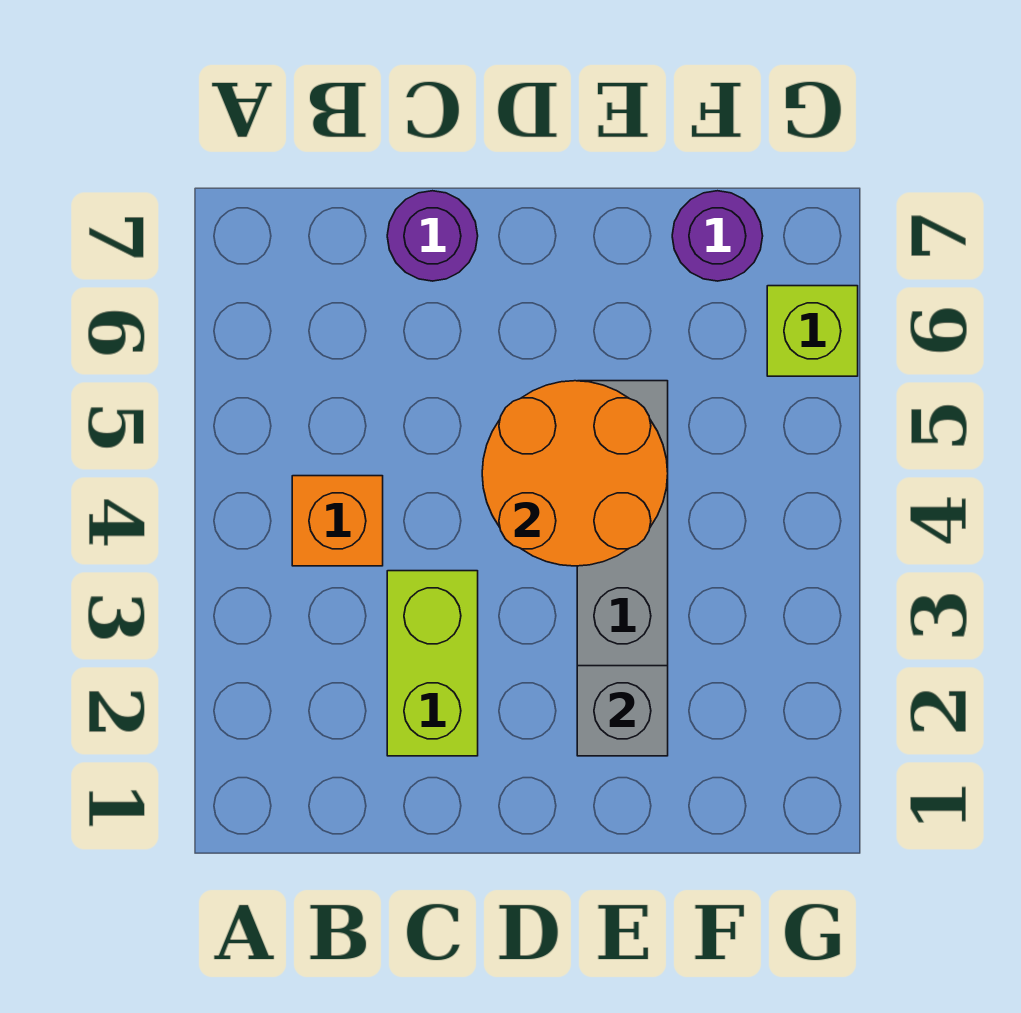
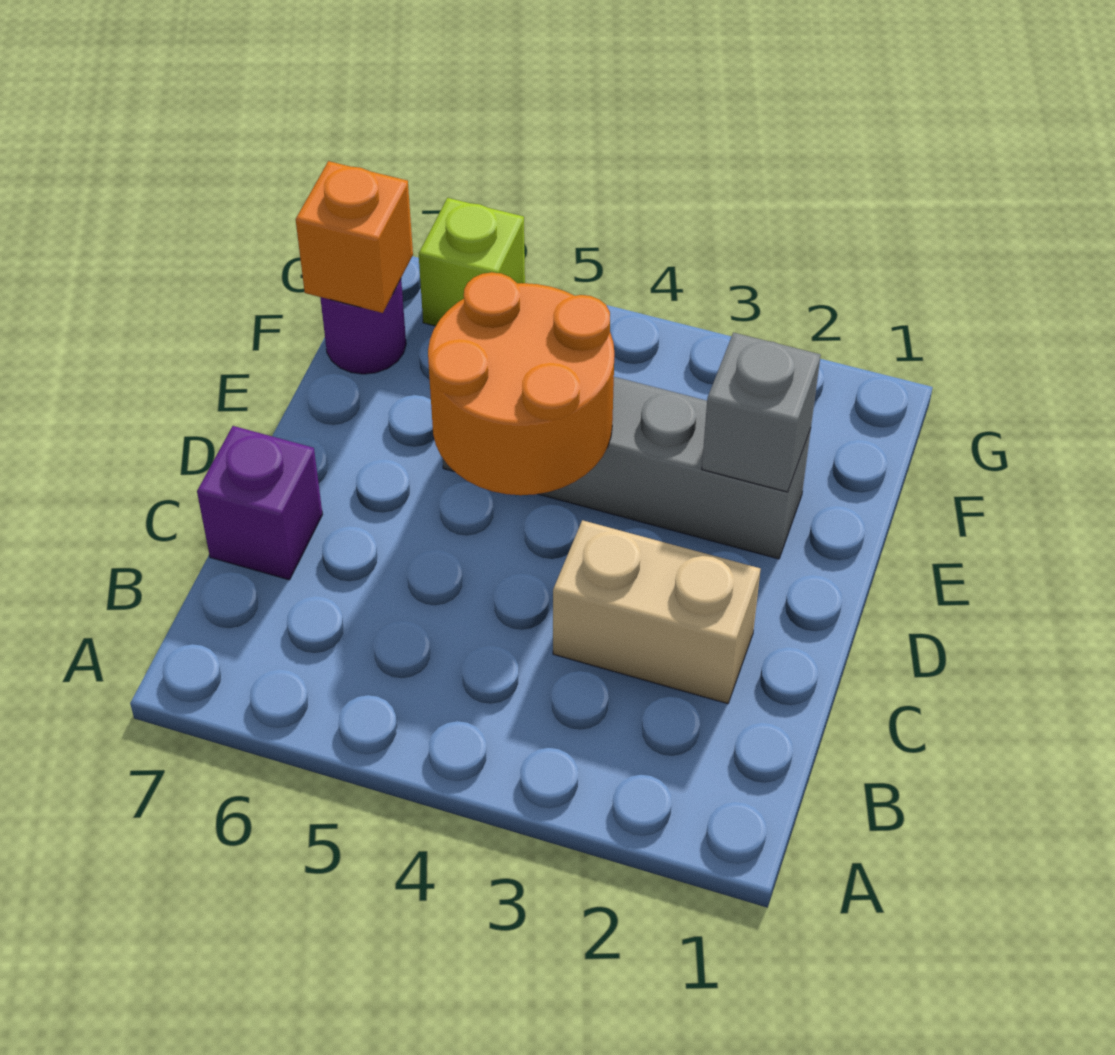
orange 1x1 brick [292,476,383,566] -> orange 1x1 brick moved to [296,161,413,313]
lime 1x2 brick [387,571,478,756] -> tan 1x2 brick [553,520,760,704]
purple 1x1 round brick [387,191,478,281] -> purple 1x1 brick [197,426,323,580]

